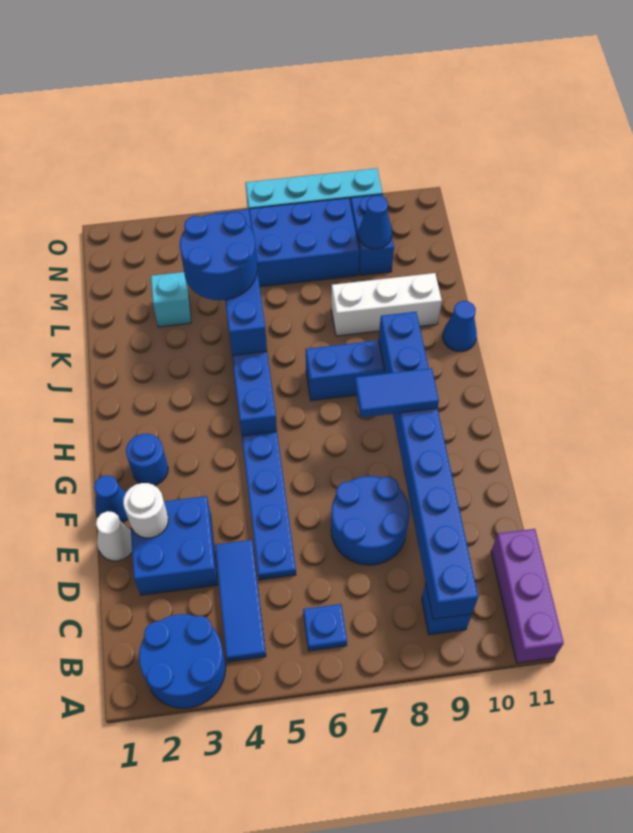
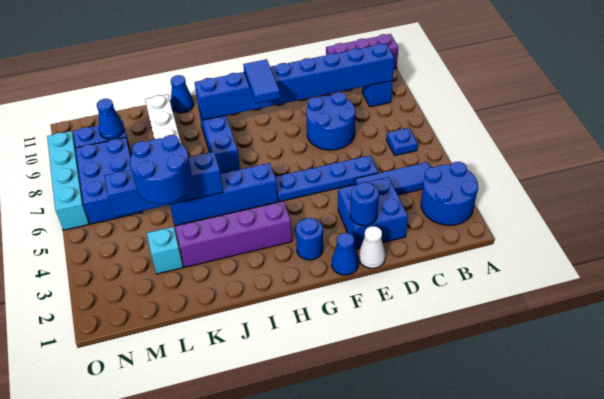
white 1x1 round brick [123,483,168,538] -> blue 1x1 round brick [350,182,379,226]
none -> purple 1x4 brick [175,201,292,267]

